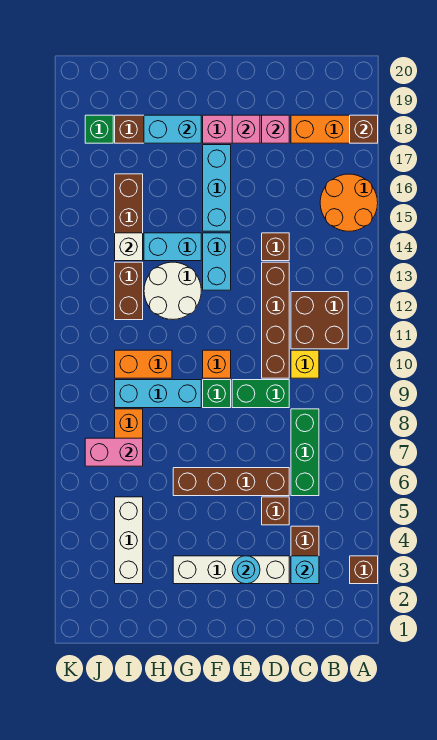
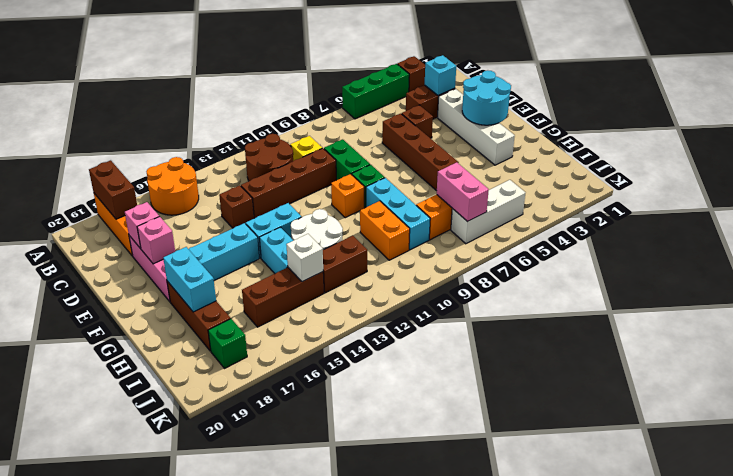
brown 1x1 brick [350,115,378,143] -> brown 1x2 brick [89,160,137,219]
brown 2x2 brick [291,292,348,349] -> brown 2x2 round brick [245,134,293,181]
green 1x3 brick [291,409,319,496] -> green 1x3 brick moved to [342,64,409,119]
cyan 1x1 round brick [232,556,260,584] -> cyan 2x2 round brick [462,70,511,125]
white 1x3 brick [115,497,143,584] -> white 1x3 brick moved to [451,180,525,244]

